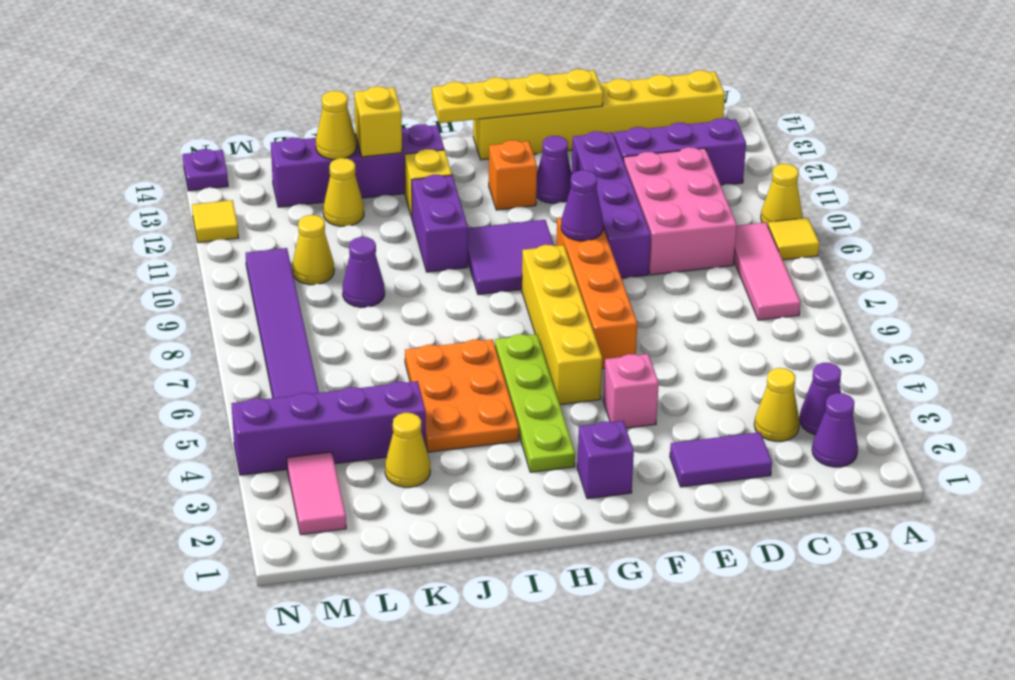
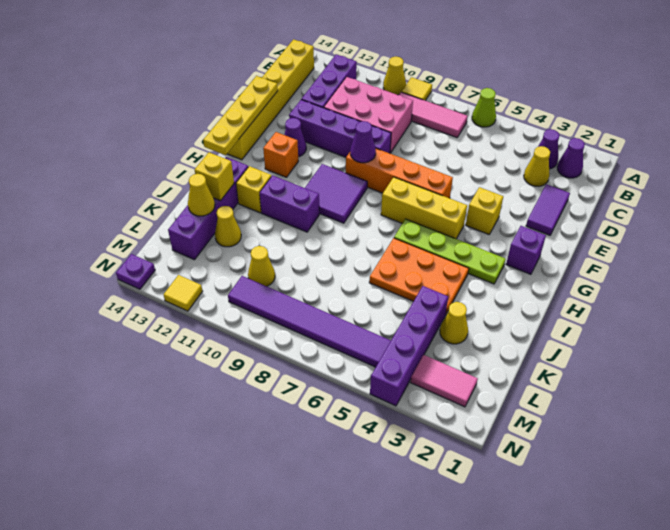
none -> lime 1x1 cone [472,88,496,127]
pink 1x1 brick [603,354,659,428] -> yellow 1x1 brick [466,187,503,234]
yellow 1x4 brick [522,245,602,404] -> yellow 1x3 brick [381,177,467,239]
purple 1x1 cone [343,237,385,307] -> none

